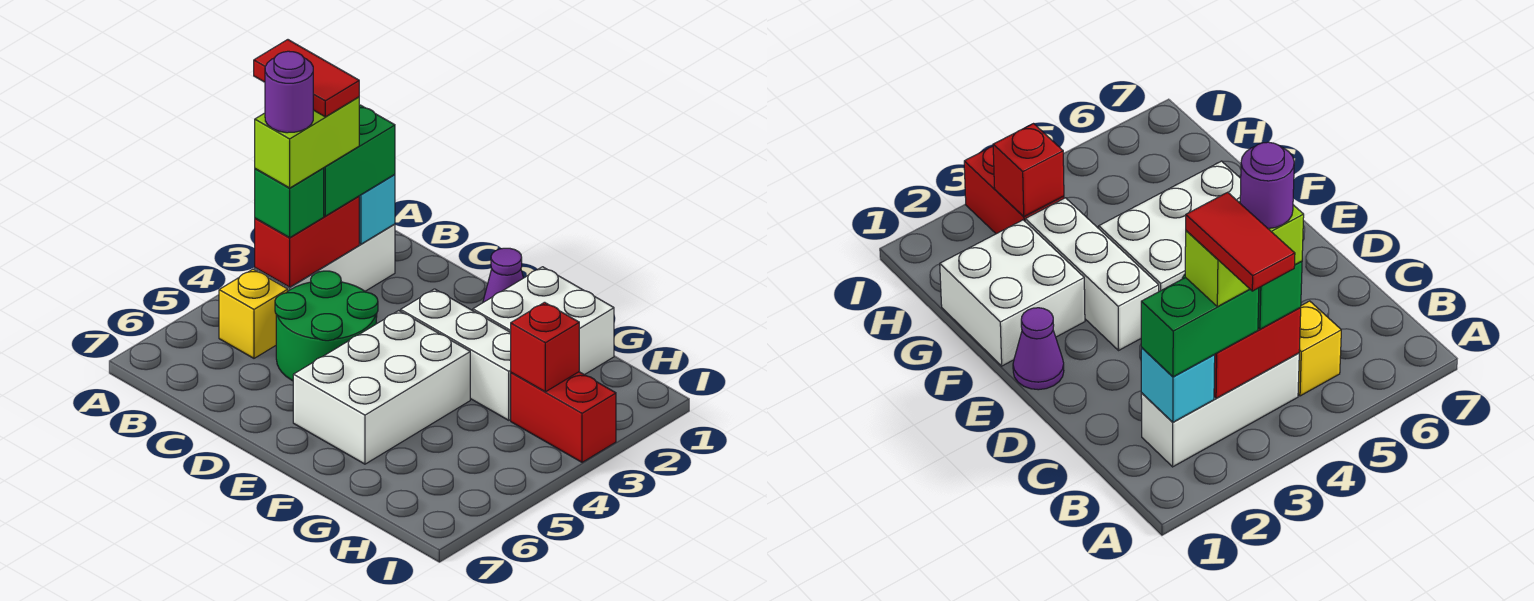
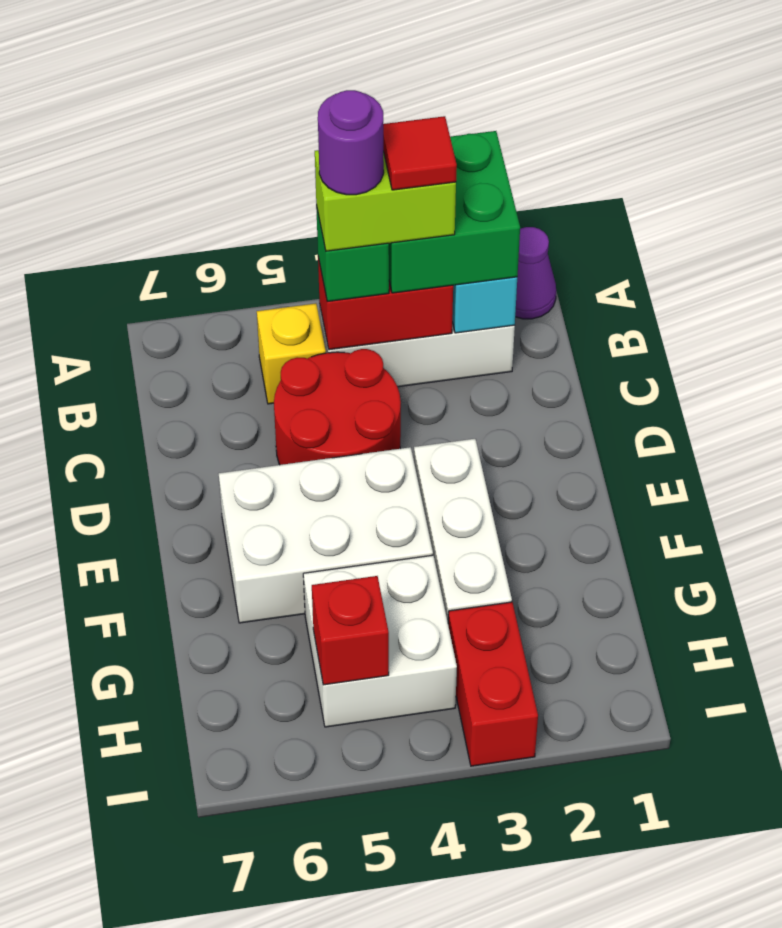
red 1x2 tile [254,40,359,117] -> red 1x1 tile [383,116,457,190]
green 1x2 brick [324,105,395,216] -> green 2x2 brick [389,131,520,293]
green 2x2 round brick [275,271,378,381] -> red 2x2 round brick [274,349,401,465]
purple 1x1 cone [483,248,523,302] -> purple 1x1 cone moved to [515,227,556,319]
white 2x2 brick [473,267,614,375] -> white 2x2 brick moved to [303,555,457,727]
red 1x1 brick [511,302,579,392] -> red 1x1 brick moved to [312,576,389,685]

